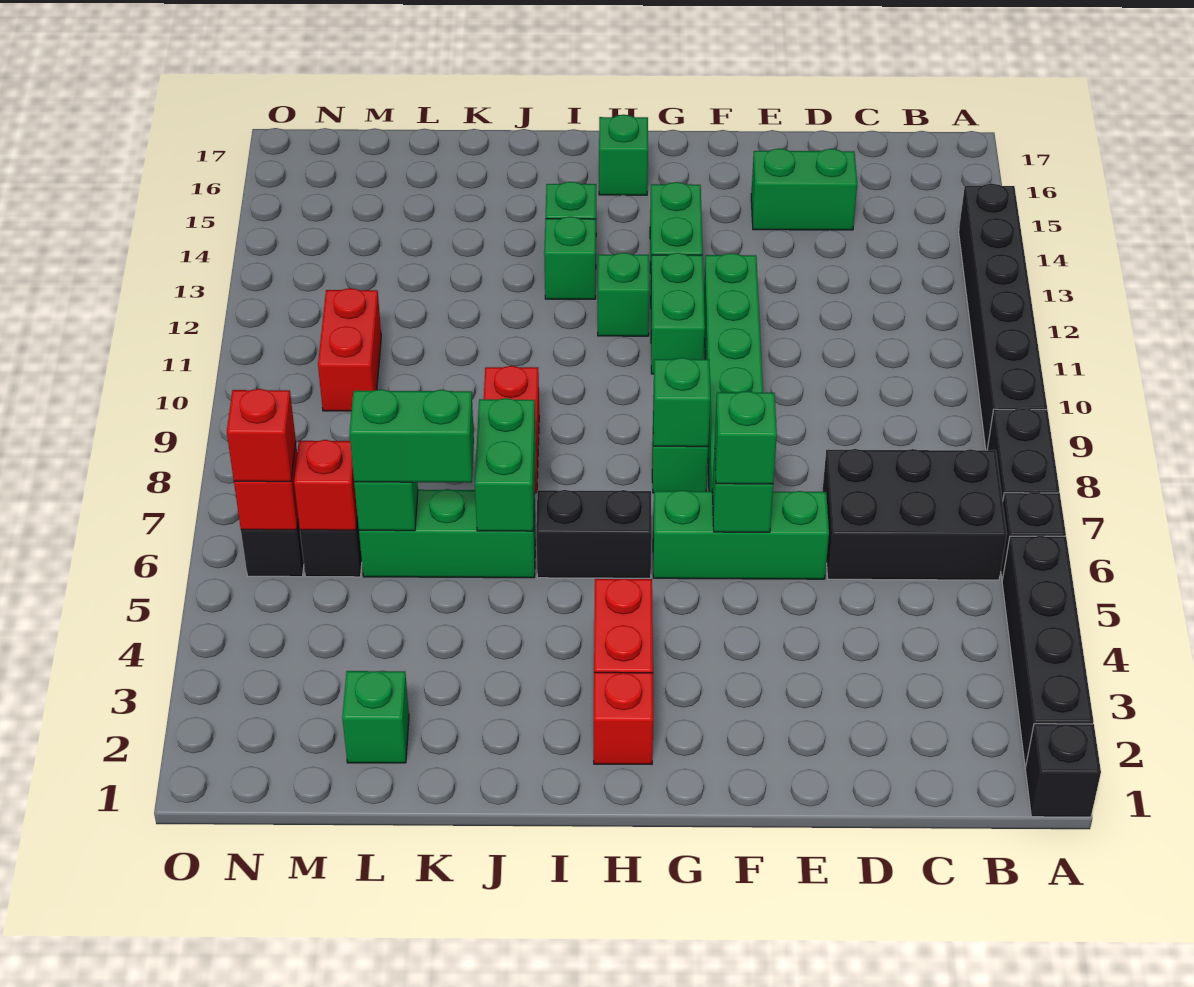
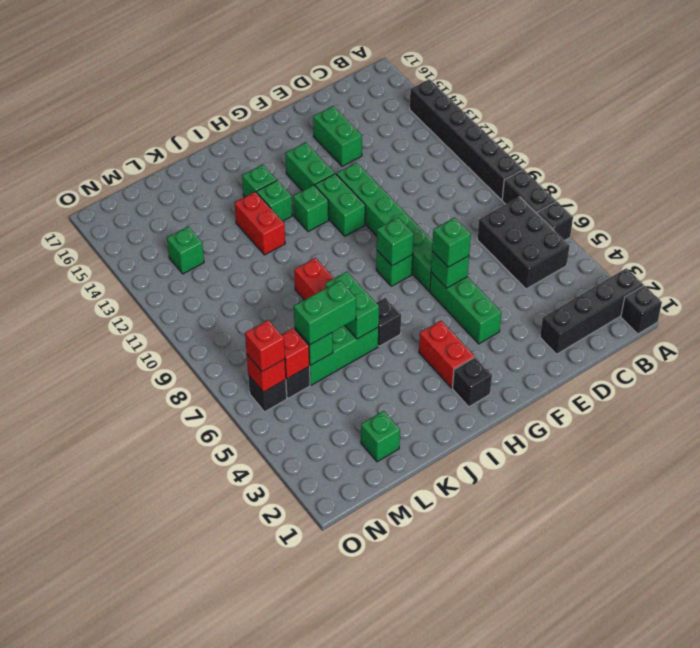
black 1x4 brick [1002,536,1094,767] -> black 1x4 brick turned to [540,268,644,354]
black 2x3 brick [822,449,1007,580] -> black 2x3 brick turned to [477,197,570,289]
green 1x2 brick [751,148,857,230] -> green 1x2 brick turned to [313,106,362,166]
green 1x3 brick [653,490,829,579] -> green 1x3 brick turned to [430,272,501,344]
red 1x1 brick [594,672,653,764] -> black 1x1 brick [453,357,492,407]
black 1x2 brick [536,490,652,578] -> black 1x1 brick [377,298,401,346]
green 1x1 brick [599,115,648,195] -> green 1x1 brick moved to [167,226,204,274]
red 1x2 brick [318,288,381,411] -> red 1x2 brick moved to [235,192,285,255]

